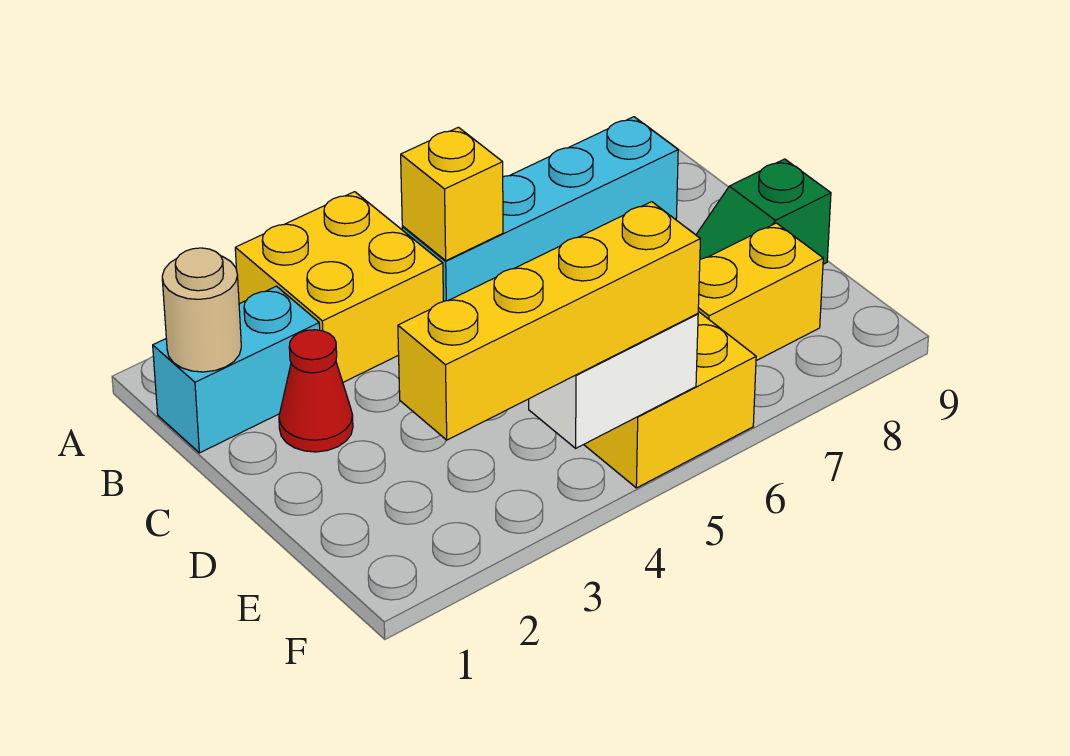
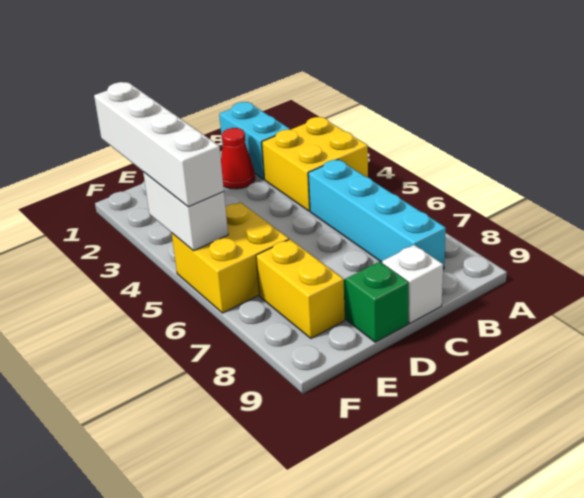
tan 1x1 round brick [162,248,241,372] -> none
yellow 1x1 brick [401,127,503,261] -> none
none -> white 1x1 brick [382,245,443,323]
yellow 1x4 brick [398,202,700,440] -> white 1x4 brick [94,82,224,207]

